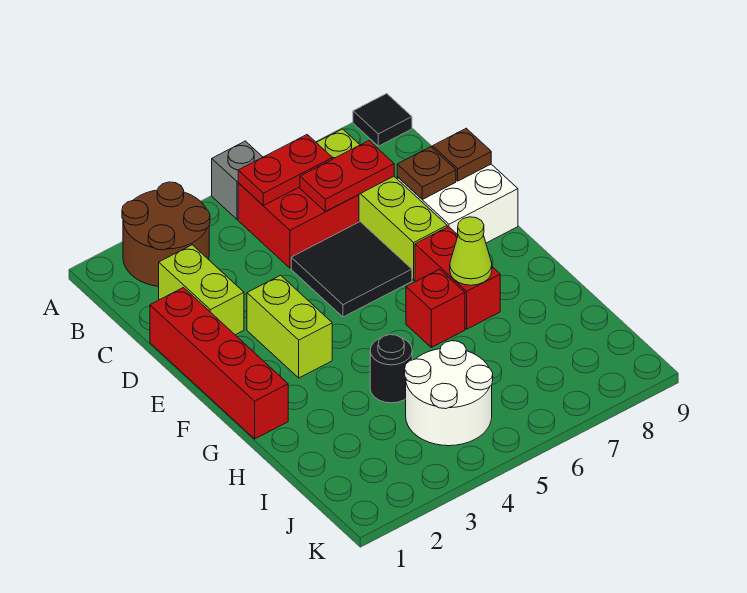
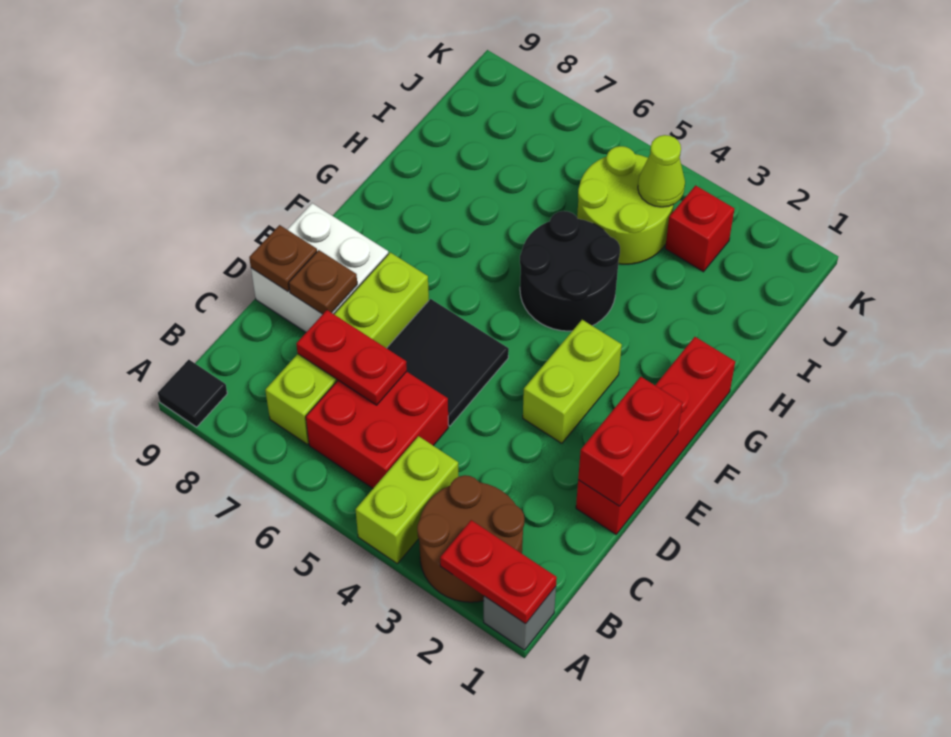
grey 1x1 brick [212,141,262,219] -> grey 1x1 brick moved to [484,587,556,650]
red 1x2 plate [238,135,332,205] -> red 1x2 plate moved to [440,520,557,624]
lime 1x2 brick [159,245,244,335] -> lime 1x2 brick moved to [355,436,459,564]
red 1x2 brick [415,227,500,329] -> red 1x2 brick moved to [578,377,682,506]
red 1x1 brick [406,269,465,347] -> red 1x1 brick moved to [665,185,734,272]
lime 1x1 cone [450,217,492,285] -> lime 1x1 cone moved to [638,135,685,207]
black 1x1 round brick [370,335,412,403] -> black 2x2 round brick [520,211,620,331]
white 2x2 round brick [405,341,493,446] -> lime 2x2 round brick [577,146,674,264]

